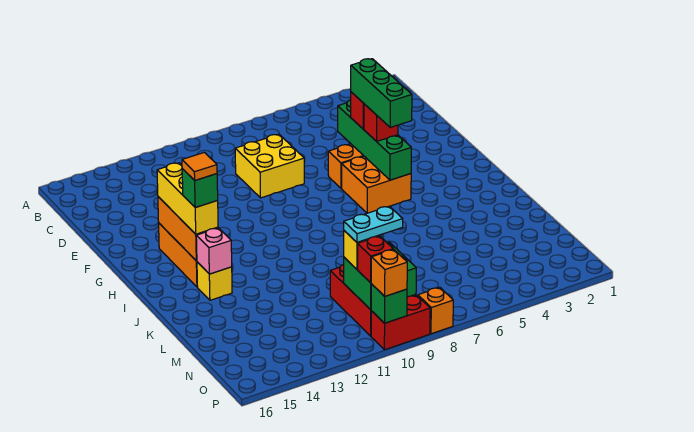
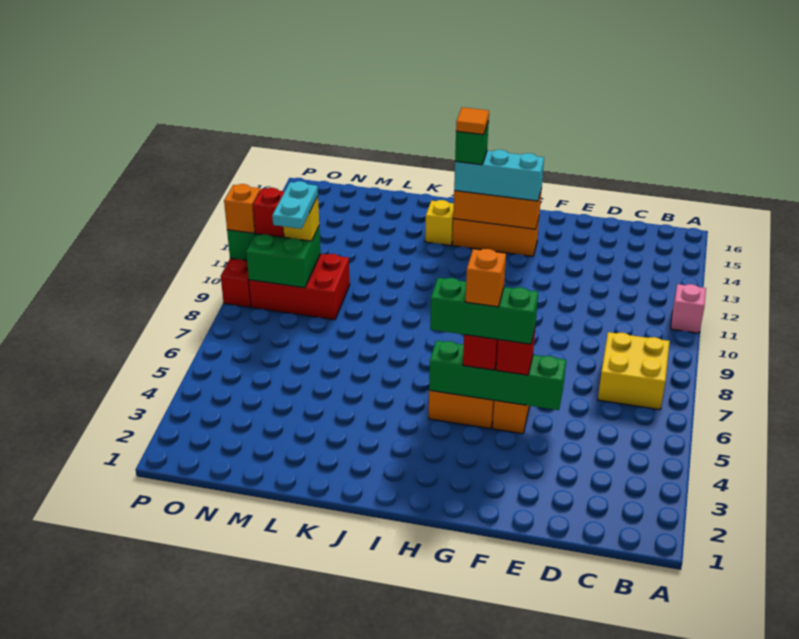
yellow 2x2 brick [235,134,304,198] -> yellow 2x2 brick moved to [598,332,670,410]
yellow 1x3 brick [157,163,218,234] -> cyan 1x3 brick [454,150,544,201]
pink 1x1 brick [196,228,232,274] -> pink 1x1 brick moved to [671,284,706,333]
orange 1x1 brick [418,287,453,334] -> orange 1x1 brick moved to [465,249,506,307]

